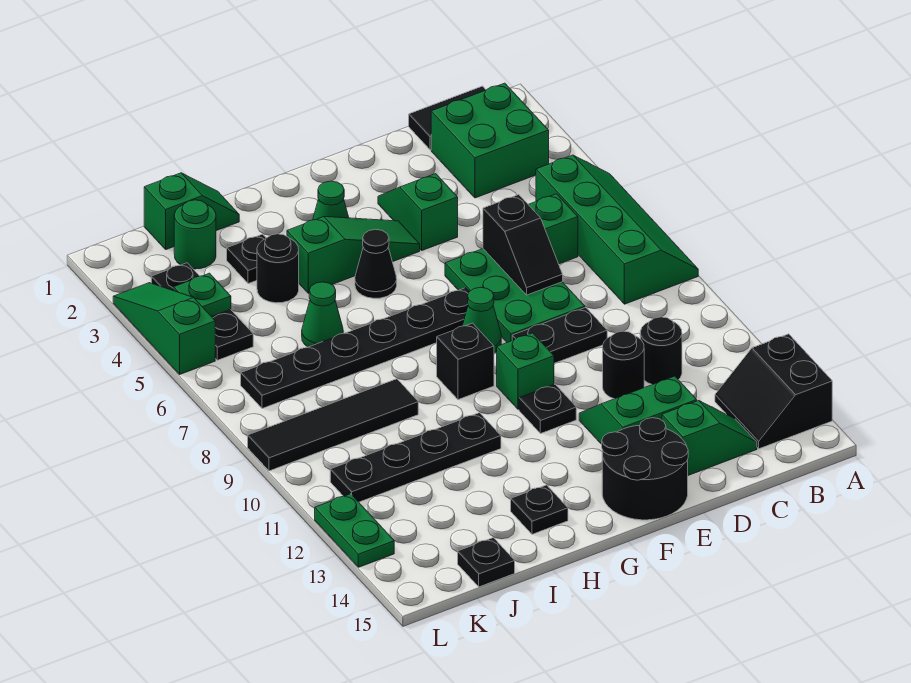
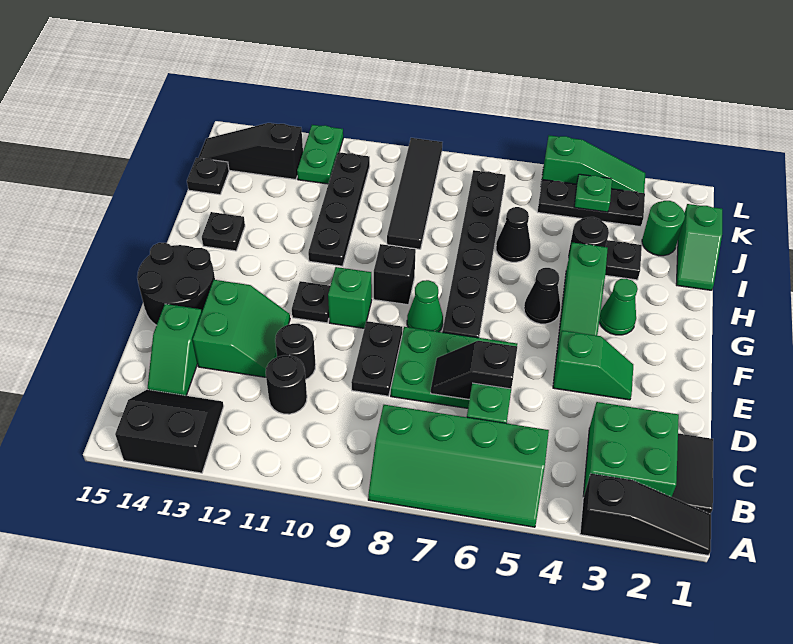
none -> black 1x3 slope [580,474,711,555]
green 1x1 cone [302,282,343,347] -> black 1x1 cone [496,207,531,262]
none -> black 1x3 slope [198,123,303,180]
green 1x2 plate [315,494,394,567] -> green 1x2 plate turned to [297,125,343,184]

